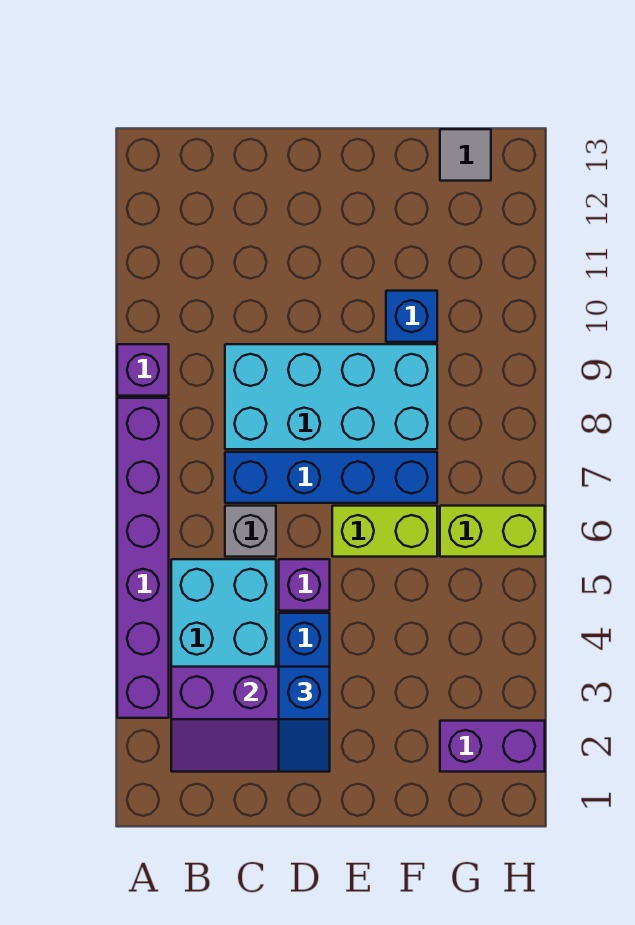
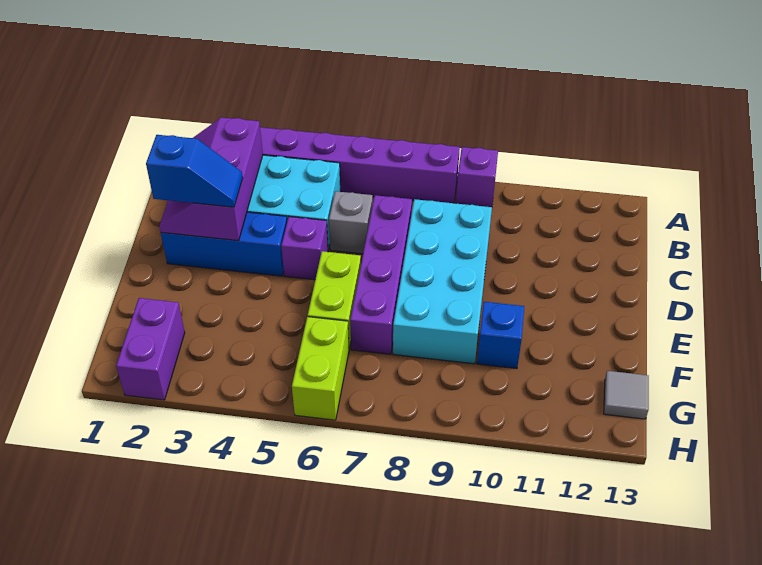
blue 1x4 brick [225,452,437,503] -> purple 1x4 brick [350,195,412,354]
blue 1x2 slope [279,667,330,772] -> blue 1x2 slope turned to [146,135,243,207]

